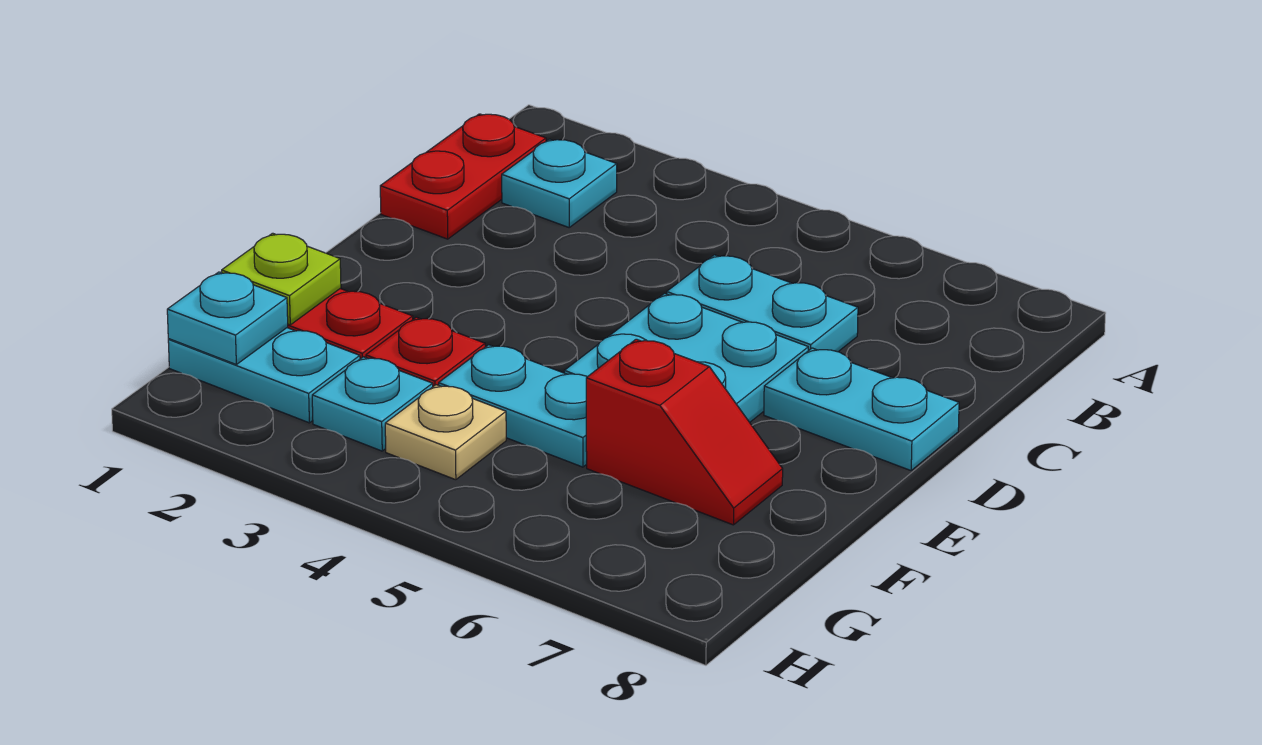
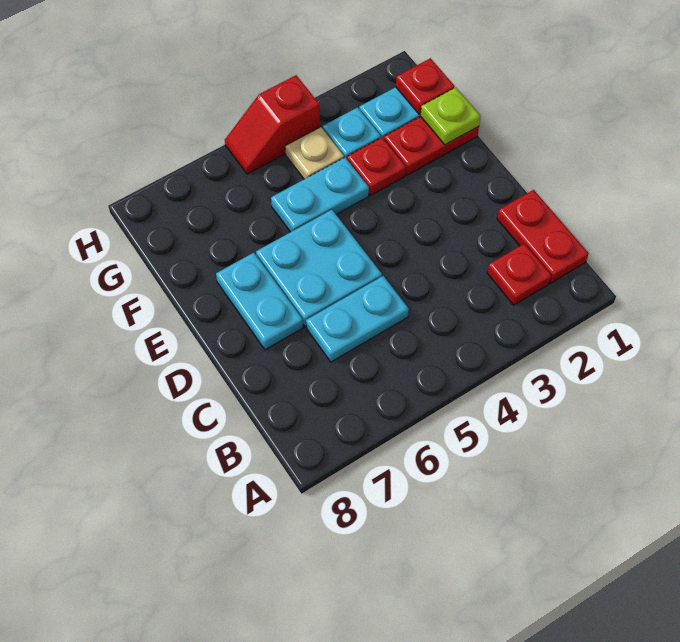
cyan 1x1 plate [502,139,617,227] -> red 1x1 plate [487,243,551,305]
cyan 1x2 plate [764,348,959,470] -> cyan 1x2 plate turned to [216,253,303,350]
red 1x2 slope [586,339,783,525] -> red 1x2 slope moved to [225,75,320,174]
cyan 1x1 plate [167,272,288,364] -> red 1x1 plate [396,58,455,115]

